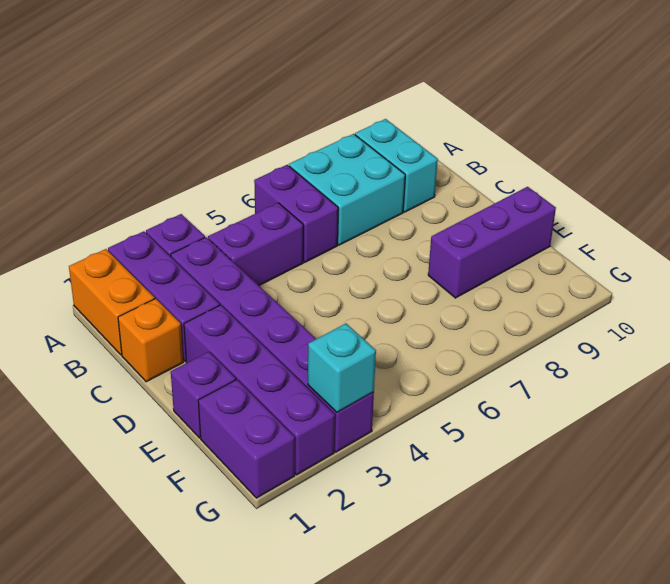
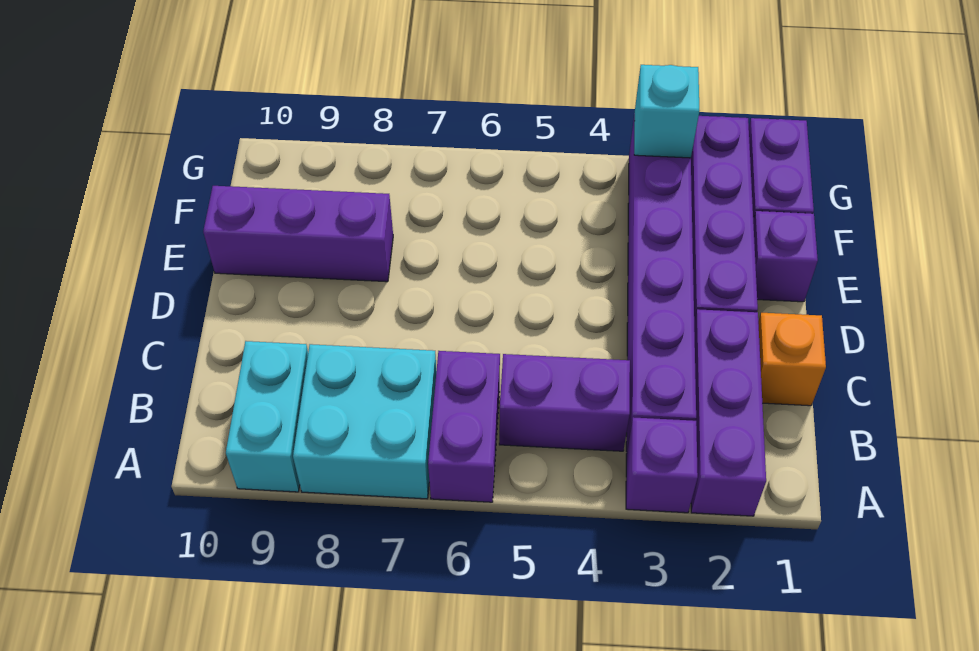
orange 1x2 brick [69,249,155,355] -> none

